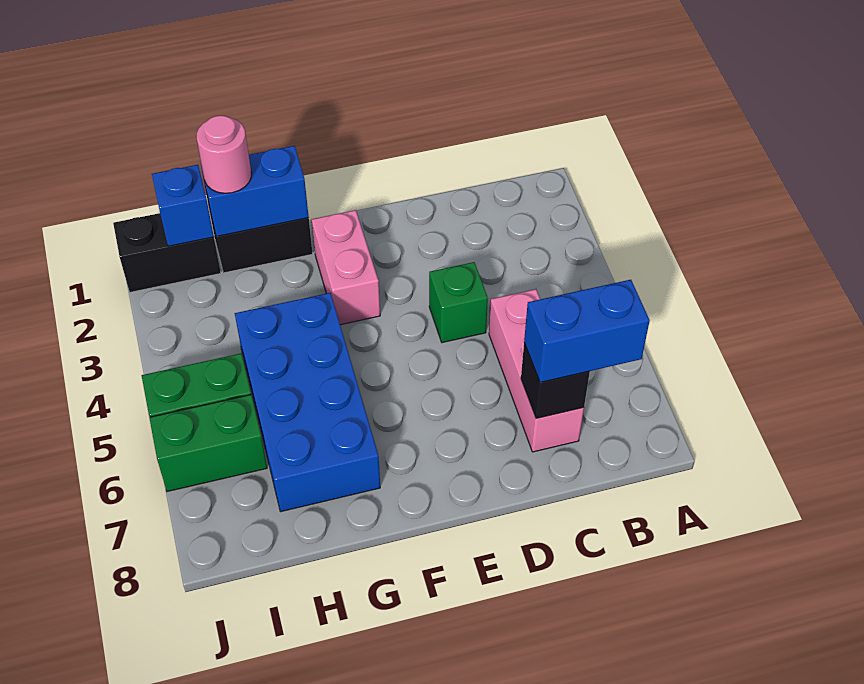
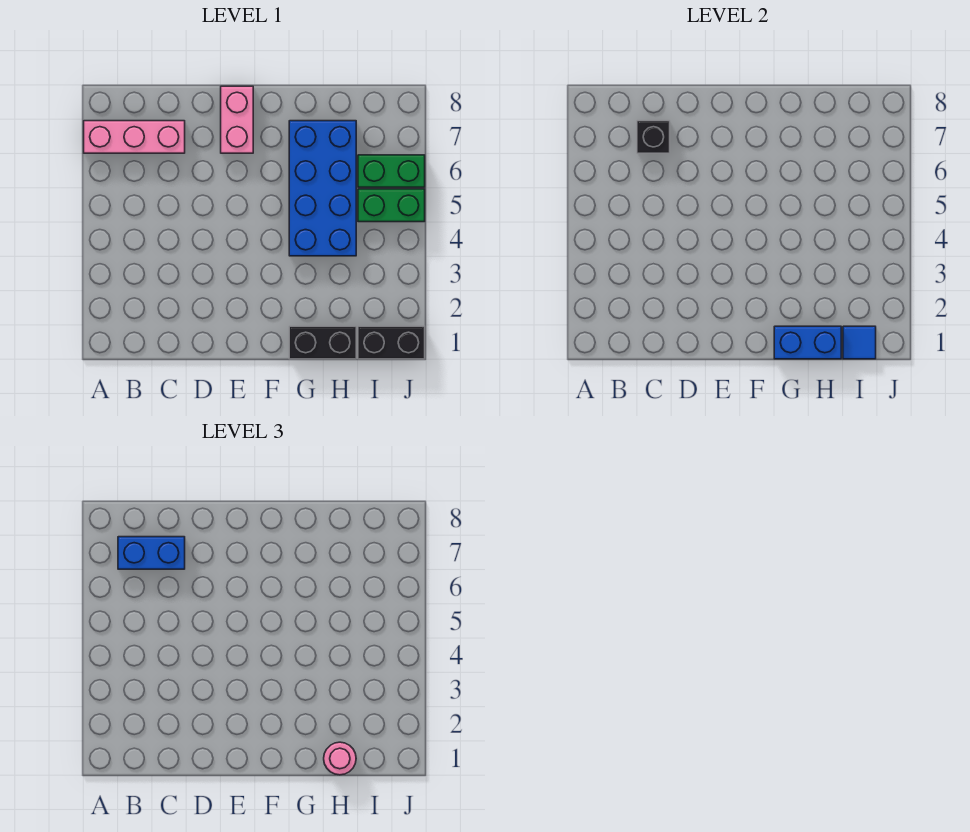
pink 1x3 brick [489,289,584,452] -> pink 1x3 brick turned to [84,121,185,153]
green 1x1 brick [429,262,488,343] -> none
pink 1x2 brick [312,210,380,325] -> pink 1x2 brick moved to [221,86,253,153]
blue 1x1 brick [152,165,214,246] -> blue 1x1 tile [843,326,876,359]

